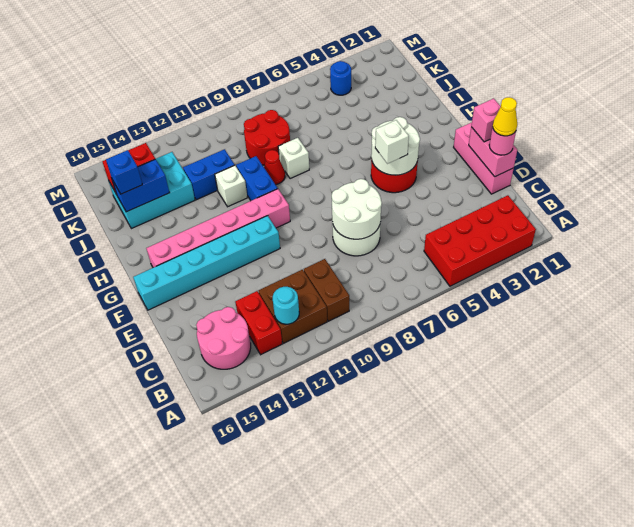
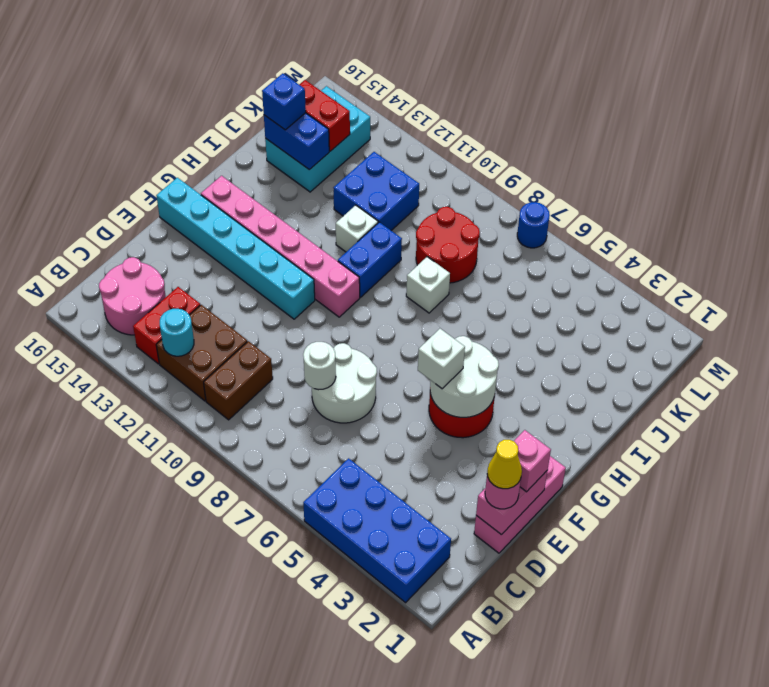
red 2x4 brick [424,195,536,286] -> blue 2x4 brick [303,458,451,603]
white 2x2 round brick [332,179,382,239] -> white 1x1 round brick [303,342,336,390]
red 1x1 cone [264,150,285,185] -> none
blue 1x2 brick [183,149,234,200] -> blue 2x2 brick [334,152,419,230]
cyan 2x3 brick [108,152,195,229] -> cyan 2x3 brick turned to [265,86,370,192]
blue 1x1 round brick [330,61,351,95] -> blue 1x1 round brick moved to [517,202,550,248]

